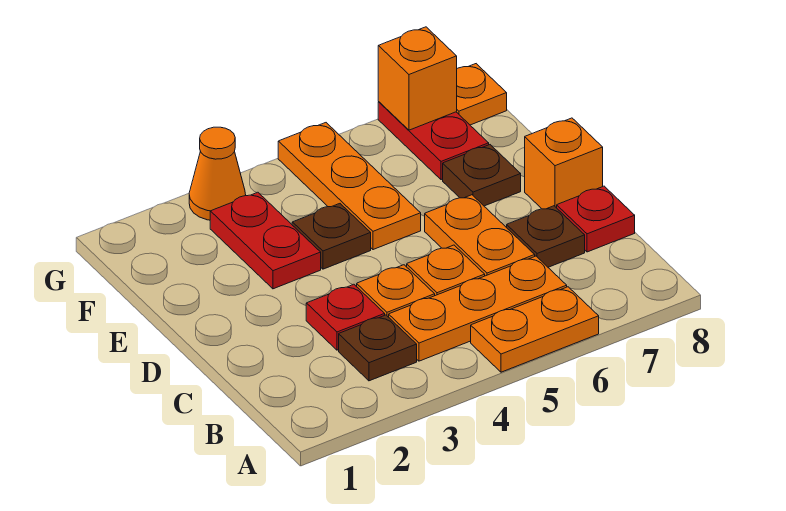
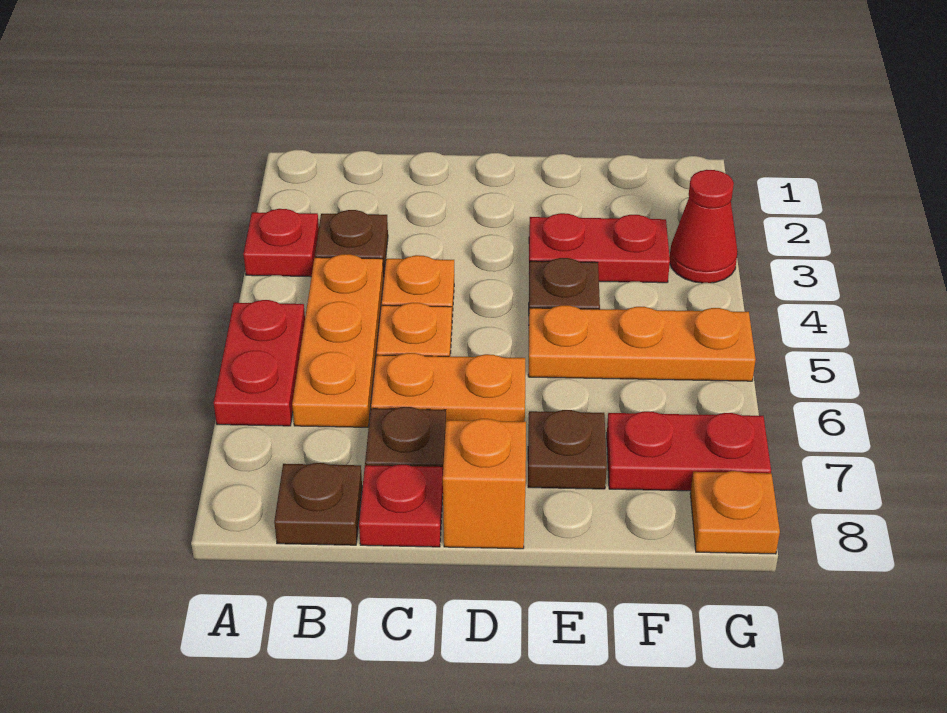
orange 1x2 plate [471,287,599,372] -> red 1x2 plate [214,300,305,426]
none -> brown 1x1 plate [274,463,362,545]
red 1x1 plate [306,284,385,350] -> red 1x1 plate moved to [243,209,319,277]
orange 1x1 cone [189,127,246,220] -> red 1x1 cone [670,170,738,283]
orange 1x1 brick [378,27,457,130] -> none

